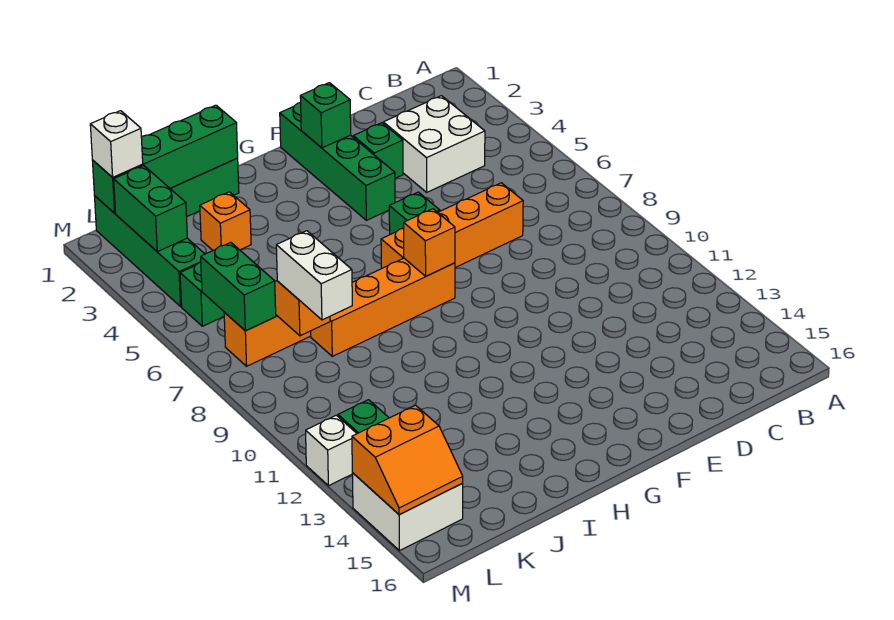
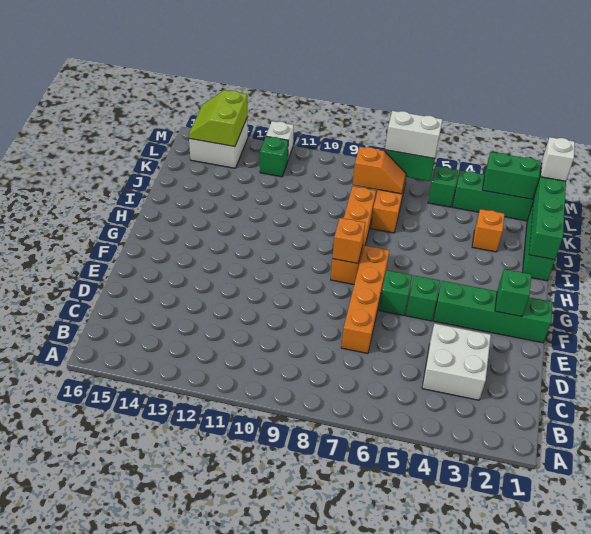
green 1x1 brick [353,123,403,178] -> green 1x1 brick moved to [406,276,440,321]
white 1x2 brick [276,231,352,320] -> white 1x2 brick moved to [385,111,442,159]
orange 2x2 slope [352,405,463,515] -> lime 2x2 slope [189,90,247,147]

